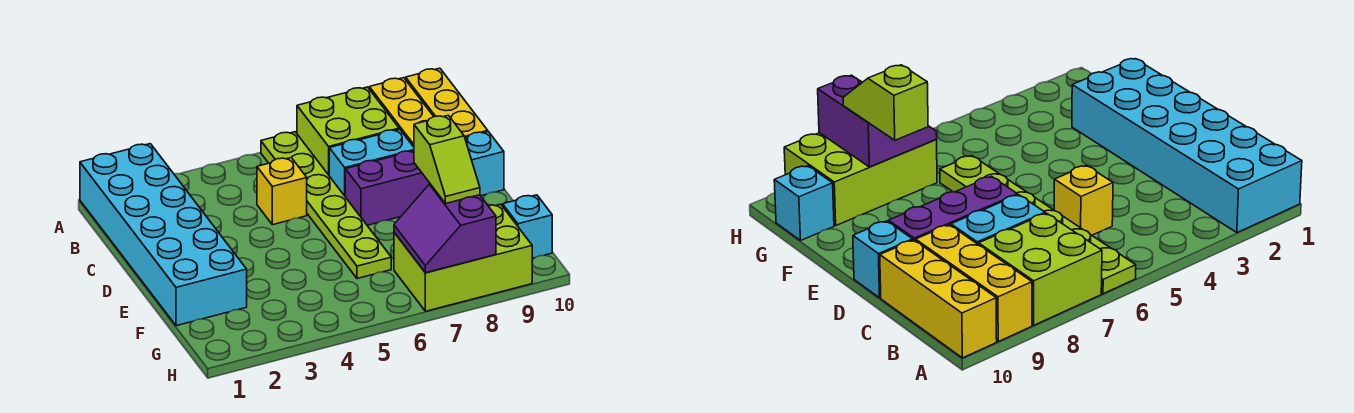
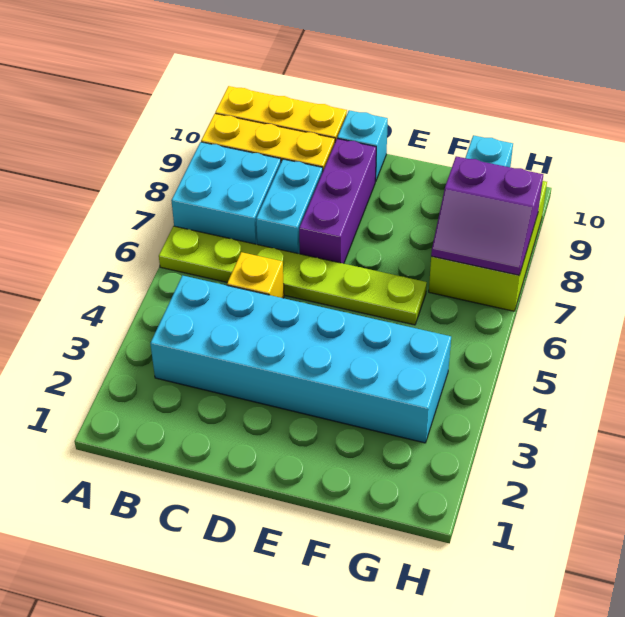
cyan 2x6 brick [80,144,247,326] -> cyan 2x6 brick moved to [150,275,451,443]
lime 2x2 brick [297,87,399,175] -> cyan 2x2 brick [171,142,281,244]
lime 1x2 slope [414,115,480,204] -> none

